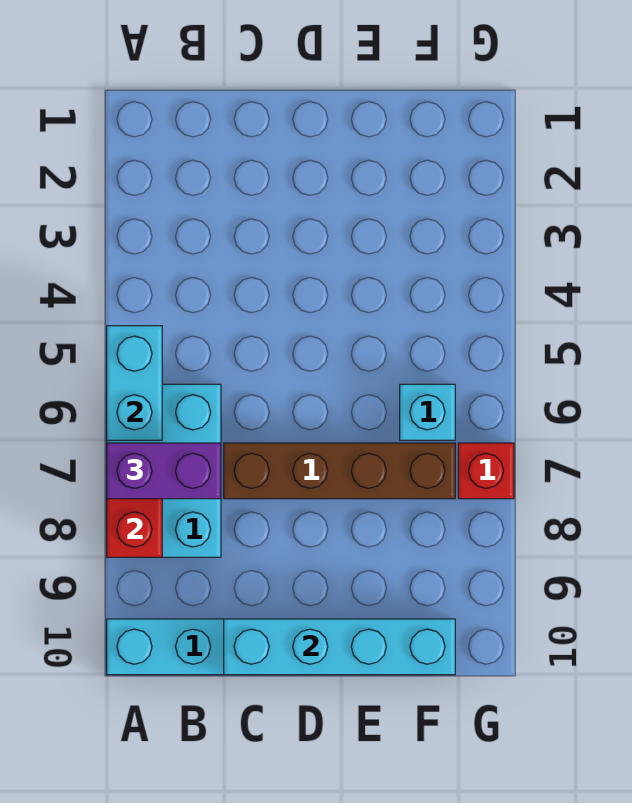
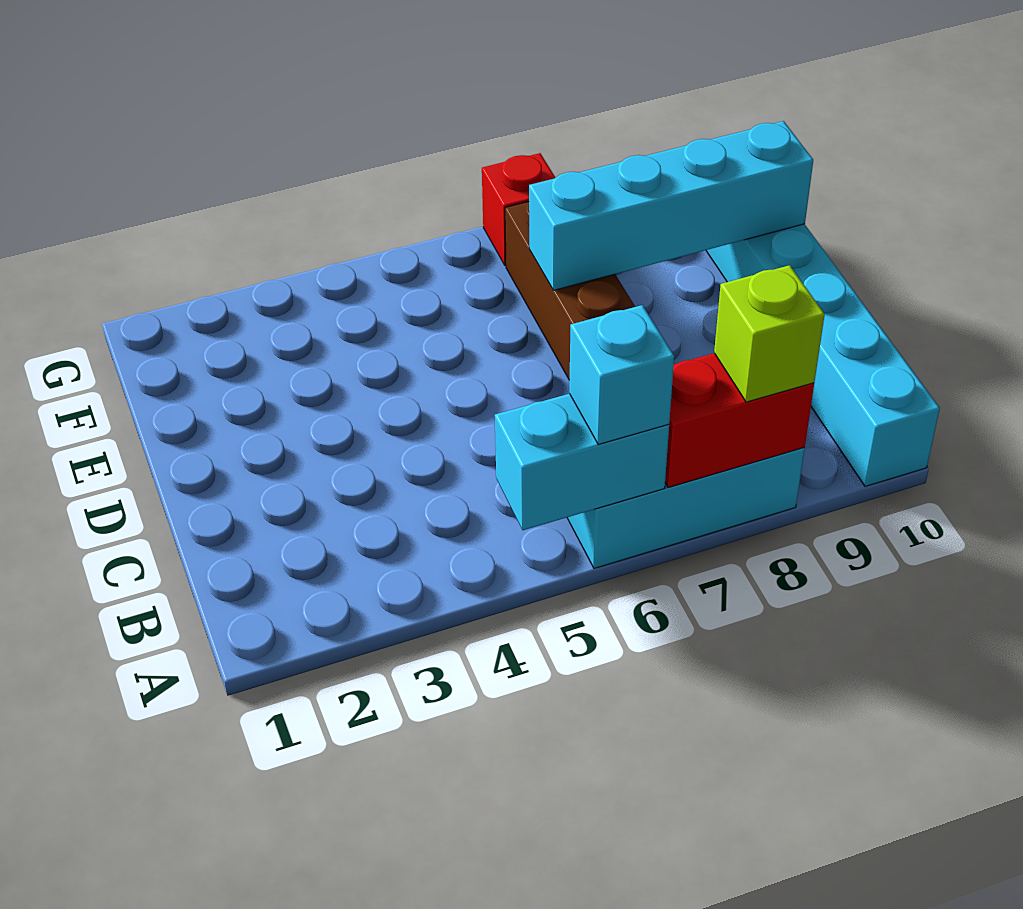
purple 1x2 brick [107,443,221,499] -> none
none -> lime 1x1 brick [714,265,825,402]
cyan 1x4 brick [224,619,455,675] -> cyan 1x4 brick turned to [529,121,813,290]
cyan 1x1 brick [400,384,455,440] -> cyan 1x1 brick moved to [569,305,674,445]

